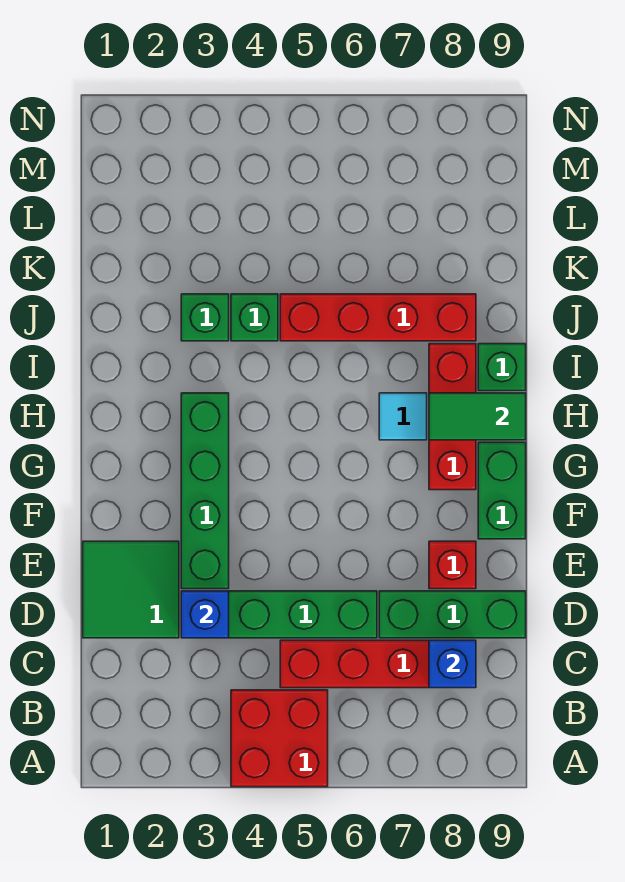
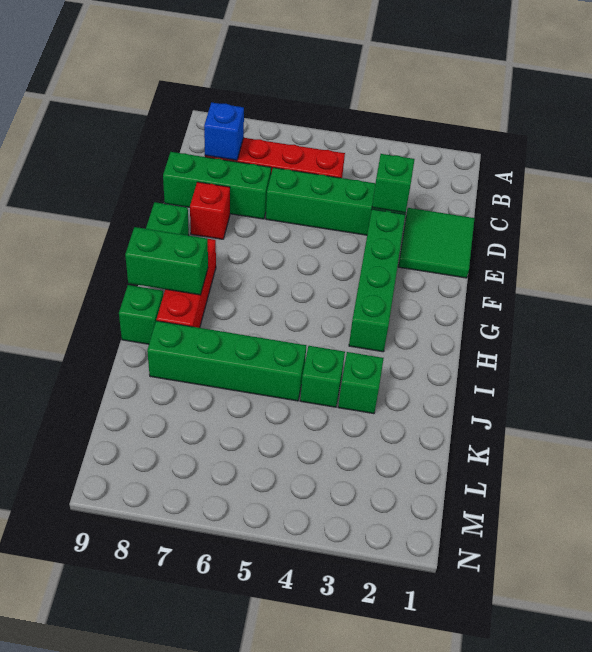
red 2x2 brick [231,690,328,787] -> none
blue 1x1 brick [181,591,229,638] -> green 1x1 brick [372,154,415,213]
cyan 1x1 tile [379,393,427,440] -> none
green 1x2 tile [429,393,526,440] -> green 1x2 brick [125,227,208,295]
red 1x4 brick [280,294,476,341] -> green 1x4 brick [147,321,306,401]

